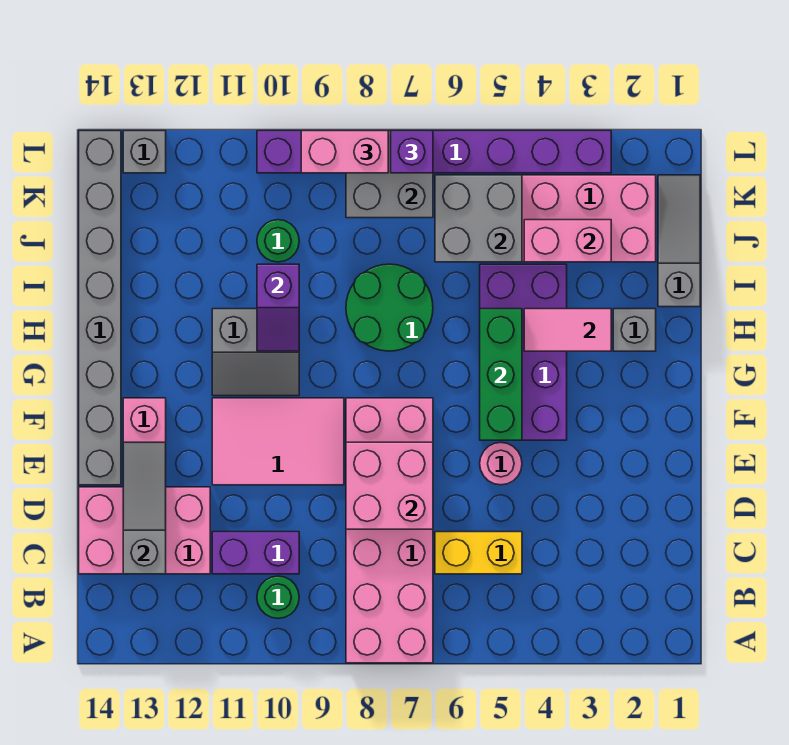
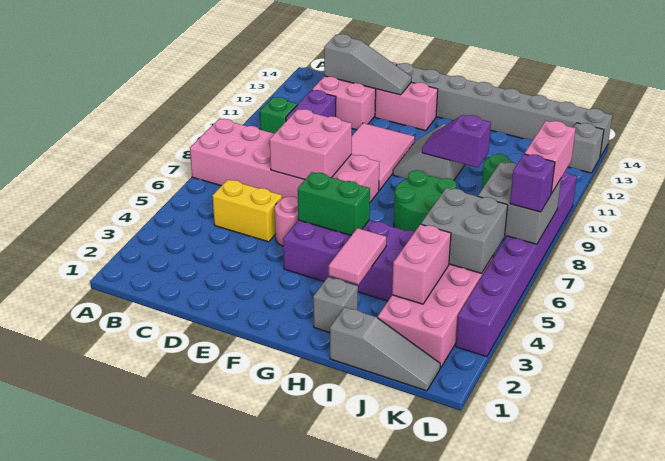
green 1x1 round brick [257,576,299,618] -> green 1x1 brick [260,97,297,133]
yellow 1x2 brick [435,532,522,574] -> yellow 1x2 brick turned to [213,180,282,242]
green 1x3 brick [480,309,522,440] -> green 1x2 brick [298,172,370,235]

